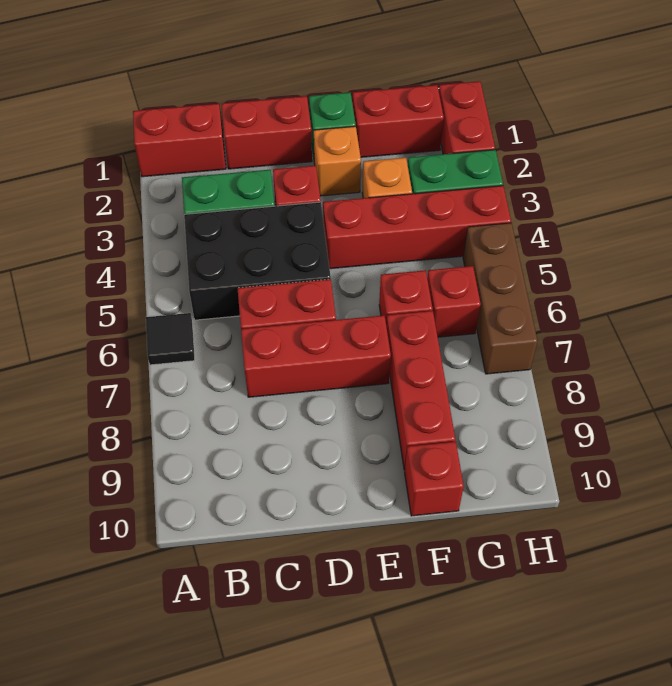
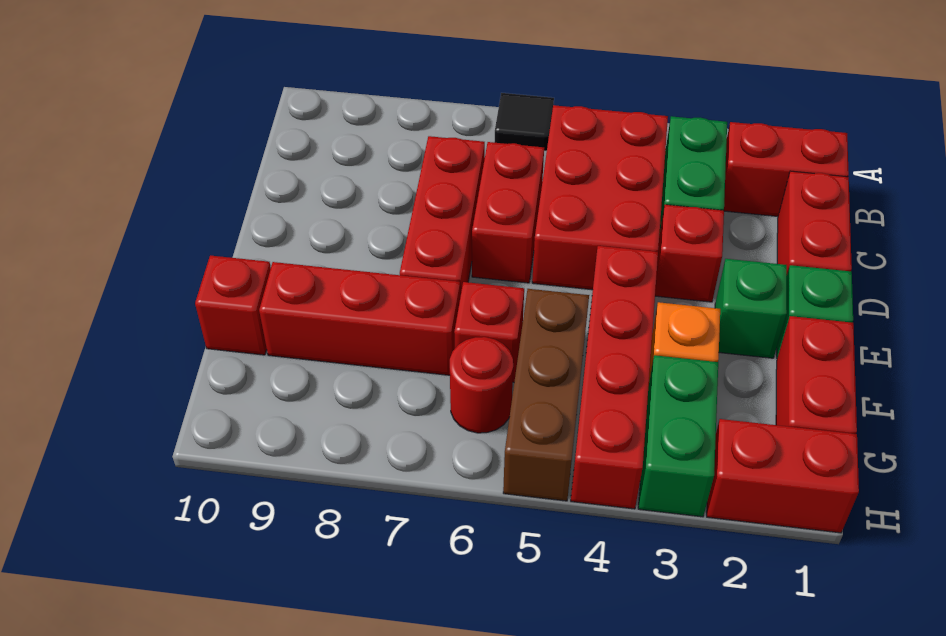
red 1x2 brick [133,104,226,177] -> red 1x2 brick turned to [724,122,849,216]
black 2x3 brick [184,202,331,320] -> red 2x3 brick [532,105,668,290]
orange 1x1 brick [314,126,361,196] -> green 1x1 brick [715,259,787,358]
red 1x1 brick [427,266,481,337] -> red 1x1 round brick [450,337,513,433]
brown 1x3 brick [463,223,538,374] -> brown 1x3 brick turned to [503,289,589,501]

